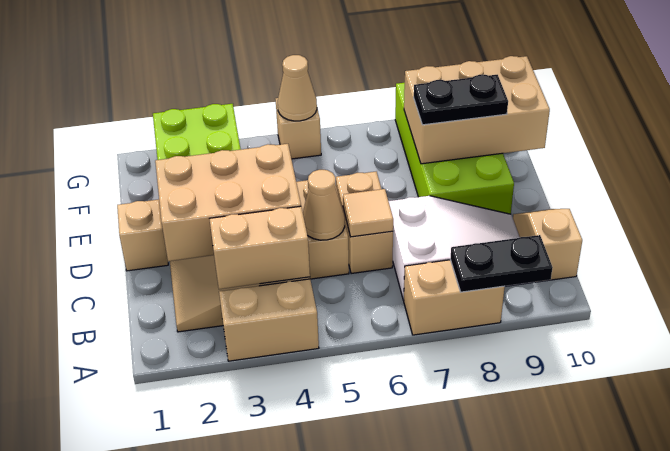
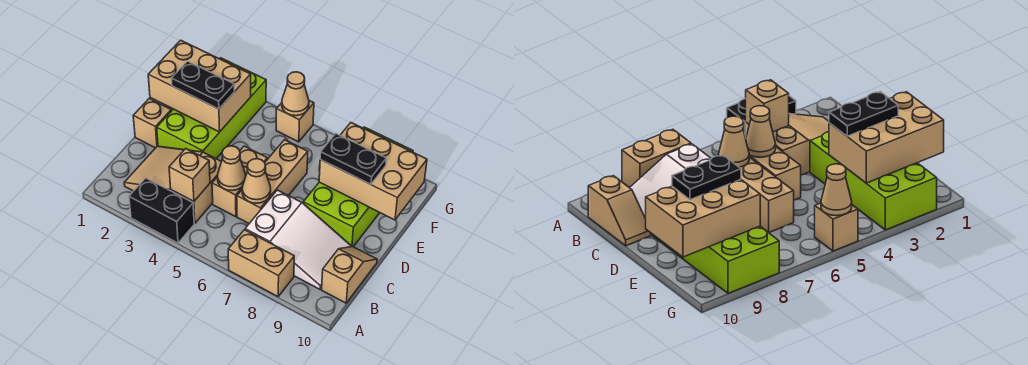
tan 1x2 brick [219,279,319,361] -> black 1x2 brick [129,178,194,243]
black 1x2 plate [450,235,553,292] -> black 1x2 plate moved to [171,61,235,109]
tan 1x2 brick [210,206,310,289] -> tan 1x1 brick [169,149,210,202]
tan 2x3 brick [155,144,301,261] -> tan 2x3 brick moved to [148,40,251,132]
tan 1x2 brick [336,172,393,274] -> tan 1x3 brick [237,140,308,223]
tan 1x1 tile [343,189,393,237] -> tan 1x1 cone [242,159,271,203]

